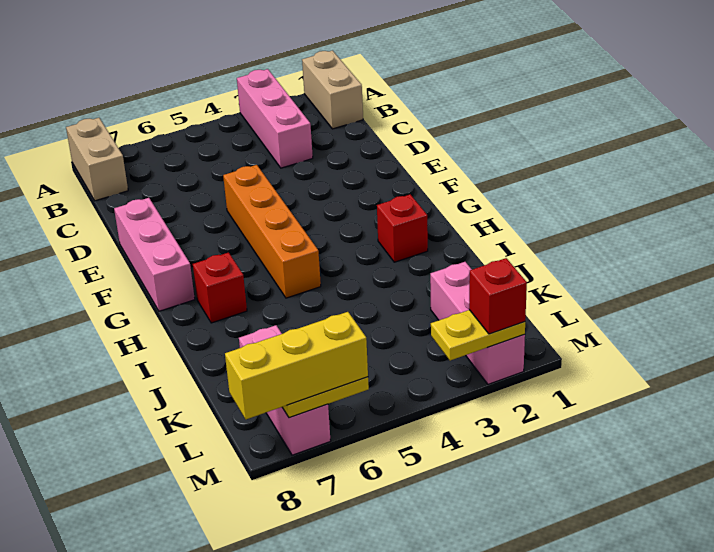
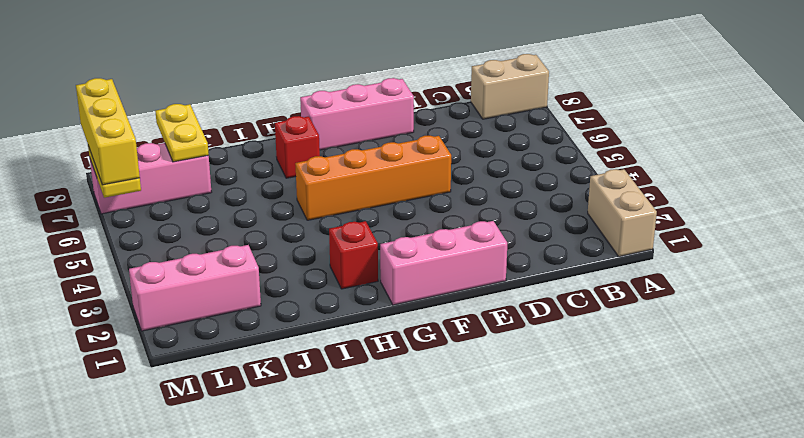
tan 1x2 brick [302,51,363,129] -> tan 1x2 brick turned to [588,169,657,257]
pink 1x3 brick [237,69,313,168] -> pink 1x3 brick moved to [380,221,507,305]
yellow 1x2 plate [431,310,525,361] -> yellow 1x2 plate moved to [155,104,209,162]
red 1x1 brick [469,258,527,334] -> none

